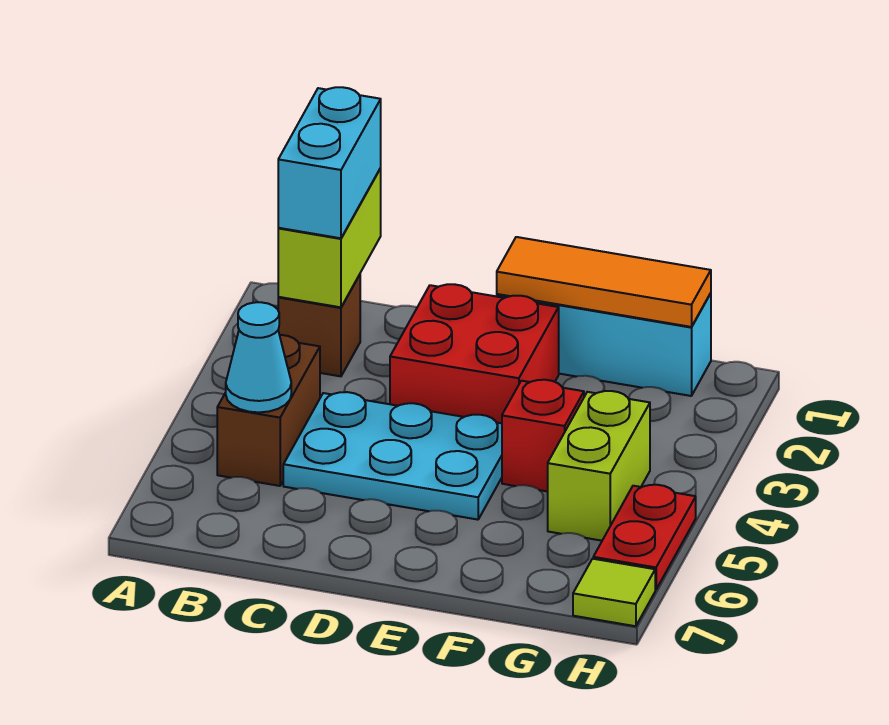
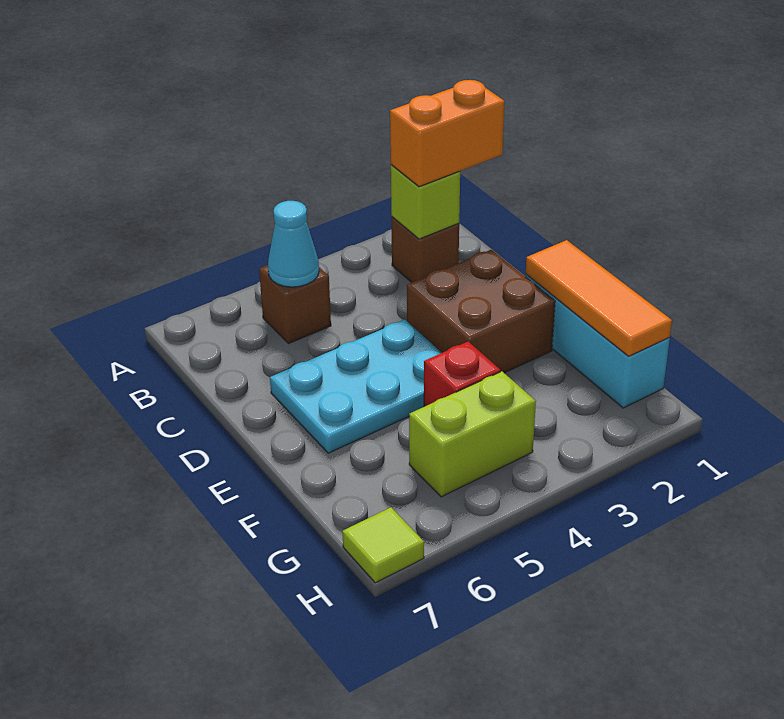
lime 1x2 brick [278,169,381,307] -> lime 1x1 brick [391,165,460,239]
cyan 1x2 brick [278,87,381,238] -> orange 1x2 brick [390,80,505,187]
brown 1x2 brick [217,335,320,486] -> brown 1x1 brick [259,265,331,344]
cyan 2x3 plate [283,392,502,520] -> cyan 2x3 plate turned to [270,320,441,453]
red 2x2 brick [390,284,559,423] -> brown 2x2 brick [407,250,555,373]
red 1x2 plate [593,484,696,590] -> none

